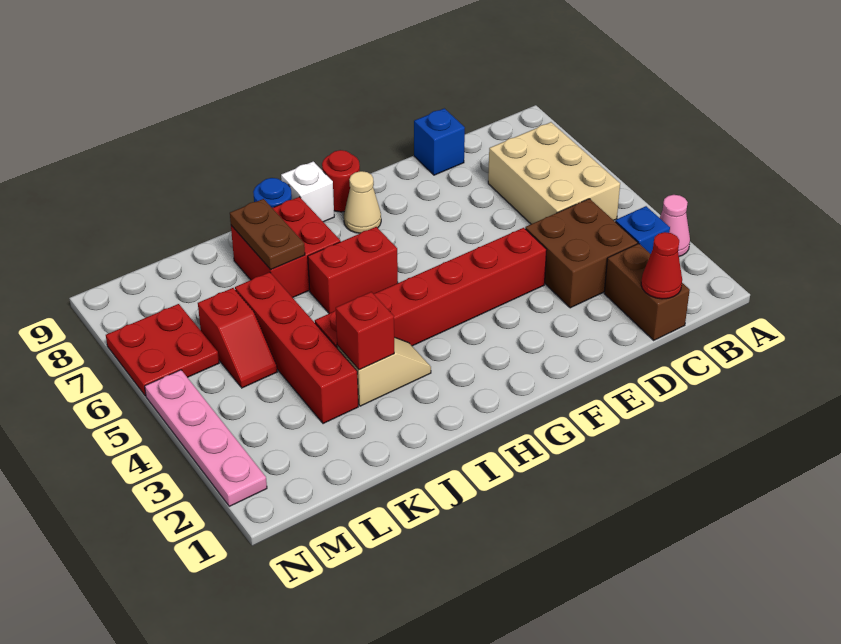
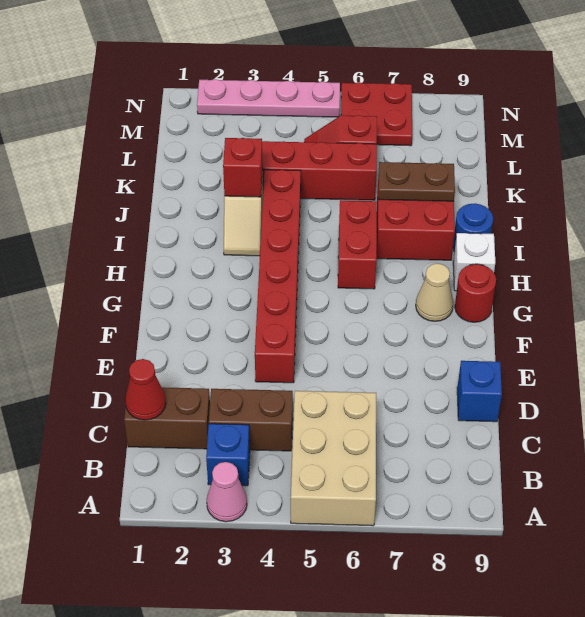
tan 2x3 brick [488,122,620,224] -> tan 2x3 brick turned to [291,391,376,526]
brown 2x2 brick [525,199,638,308] -> brown 1x2 brick [209,389,293,451]

